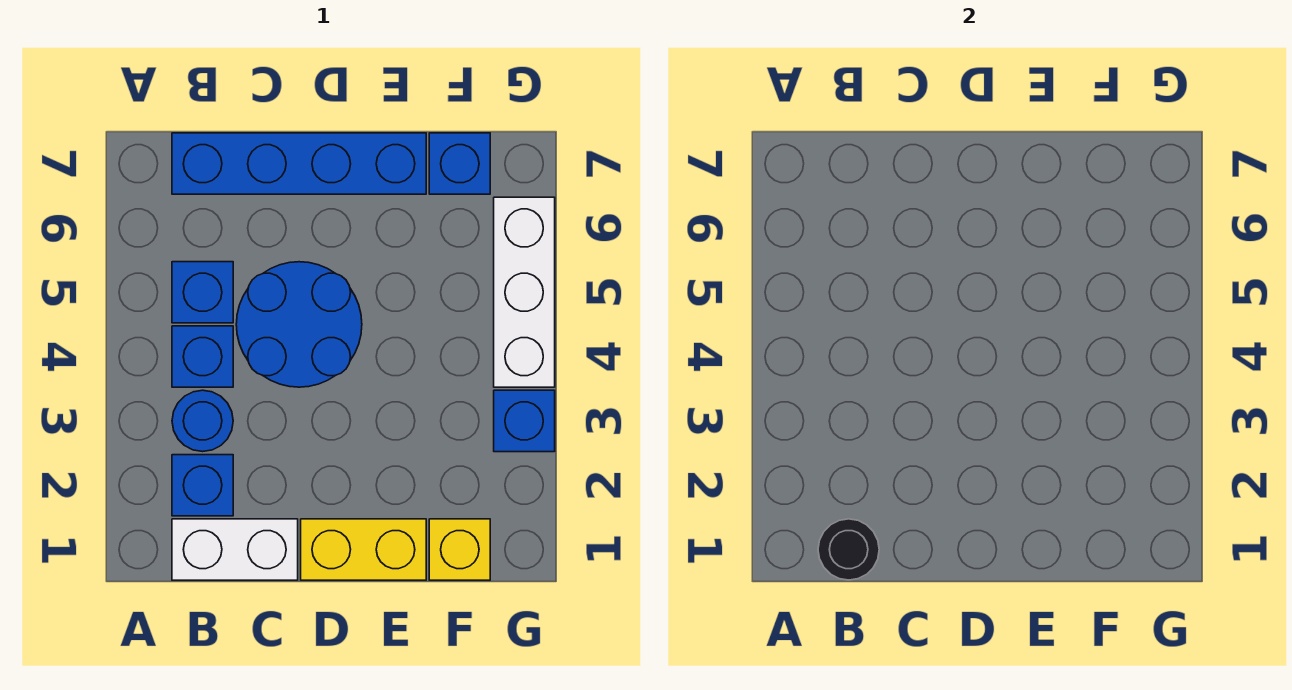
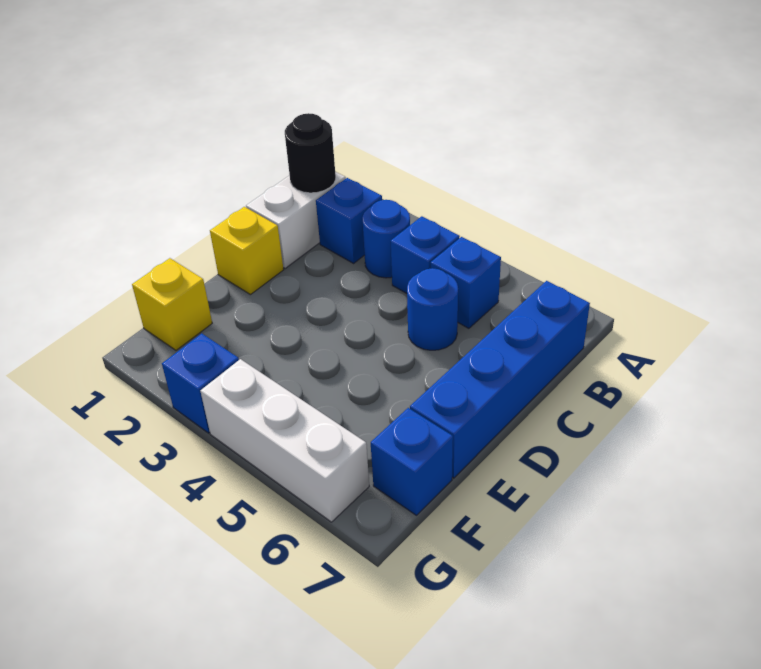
blue 2x2 round brick [236,262,362,387] -> blue 1x1 round brick [407,268,458,350]
yellow 1x2 brick [301,519,426,580] -> yellow 1x1 brick [210,207,284,295]

